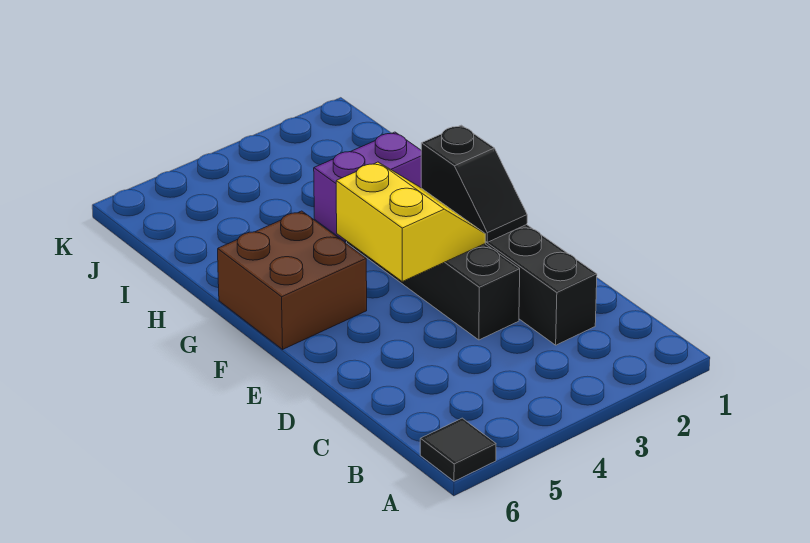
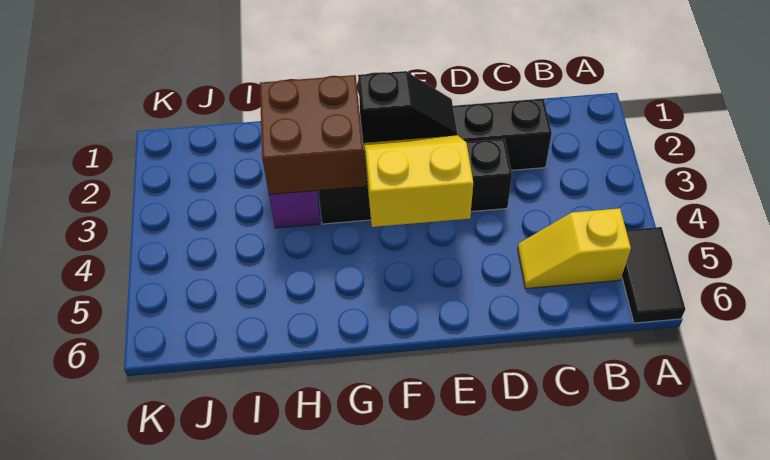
black 1x1 tile [420,418,496,481] -> black 1x2 tile [622,227,685,323]
none -> yellow 1x2 slope [518,208,631,289]
brown 2x2 brick [218,211,367,349] -> brown 2x2 brick moved to [260,75,365,194]

